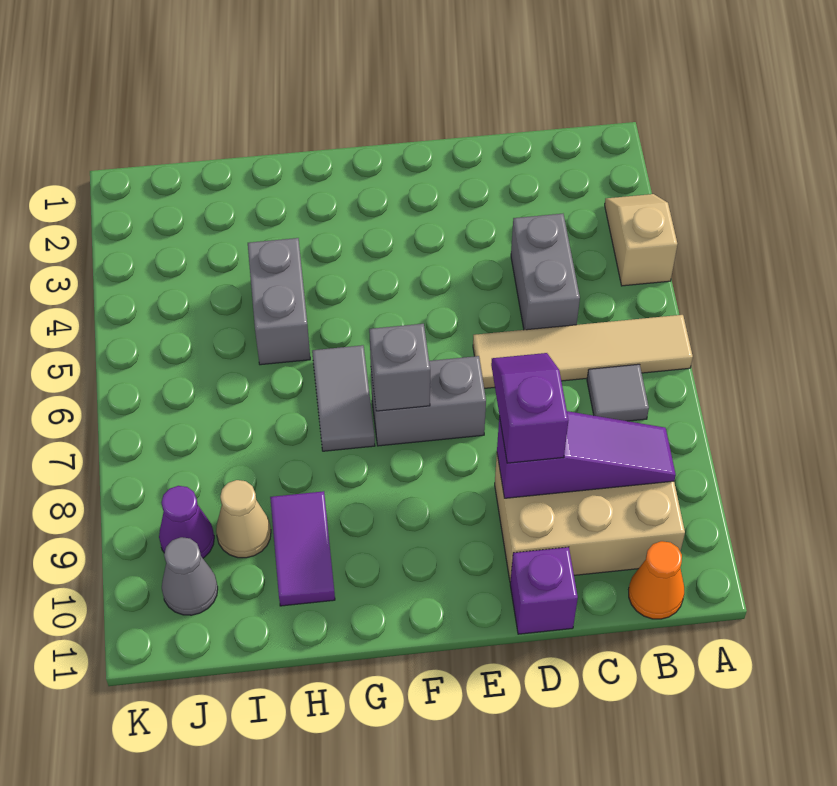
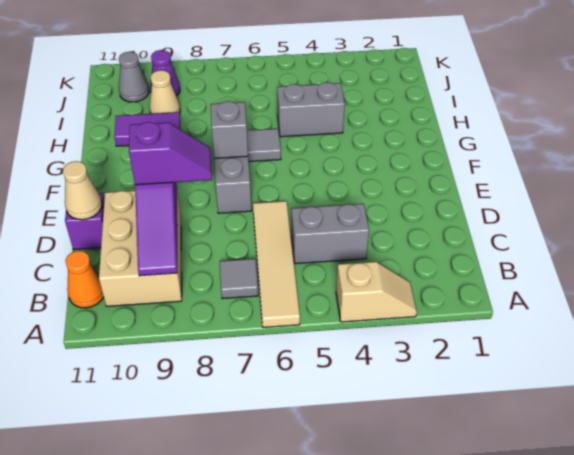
none -> tan 1x1 cone [63,161,102,220]

